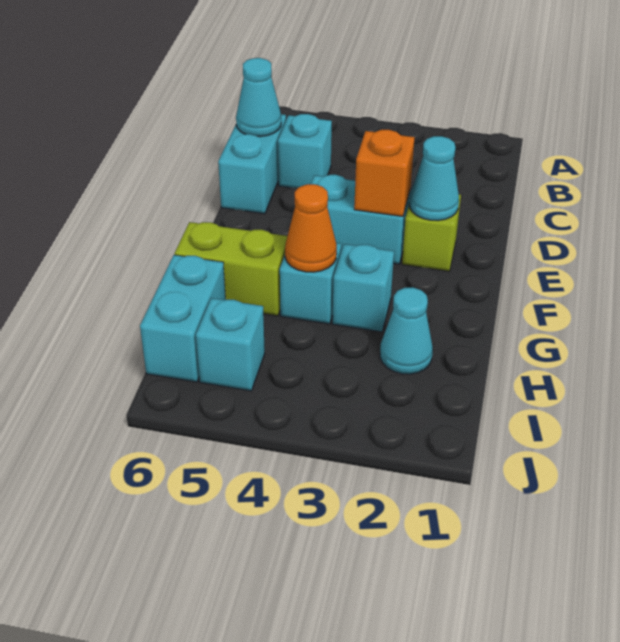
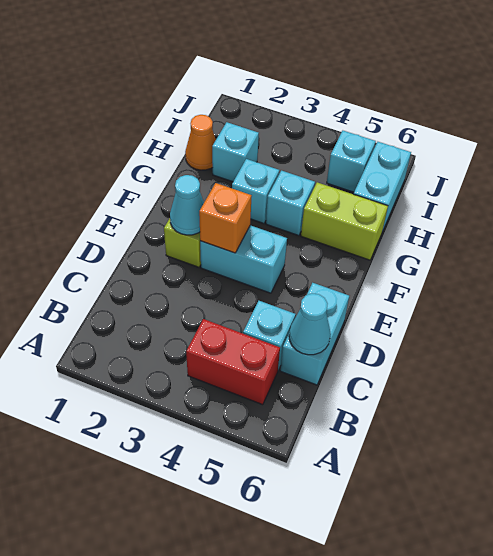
none -> red 1x2 brick [186,319,280,405]
orange 1x1 cone [285,184,337,272] -> orange 1x1 cone moved to [185,115,216,170]
cyan 1x1 cone [380,287,433,374] -> cyan 1x1 brick [212,122,259,182]

